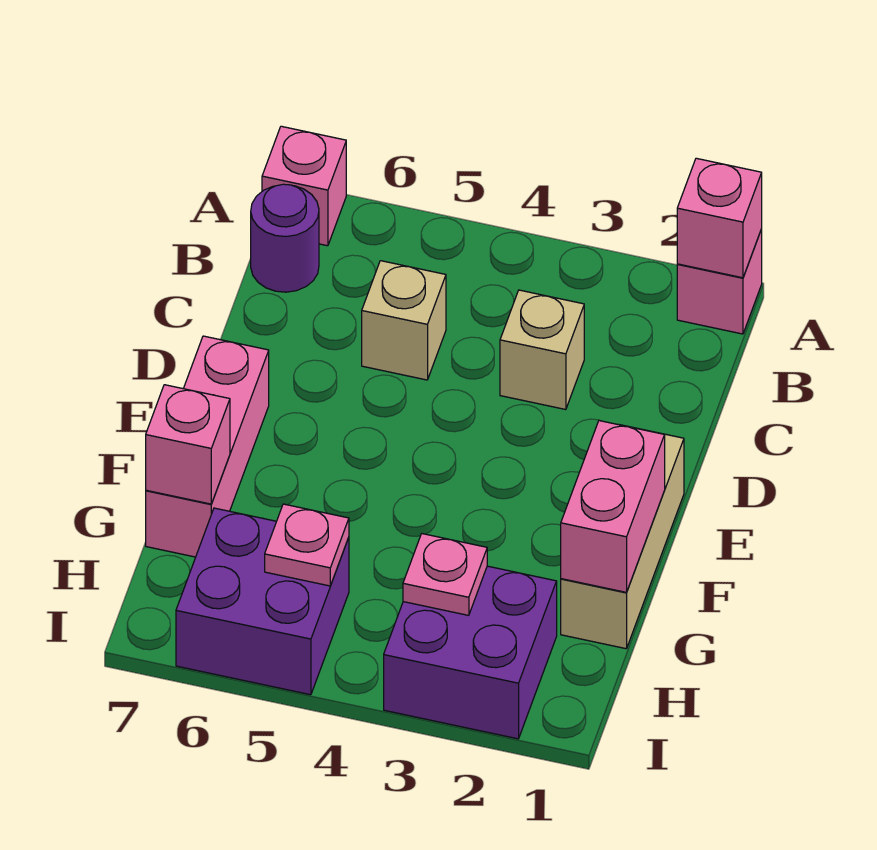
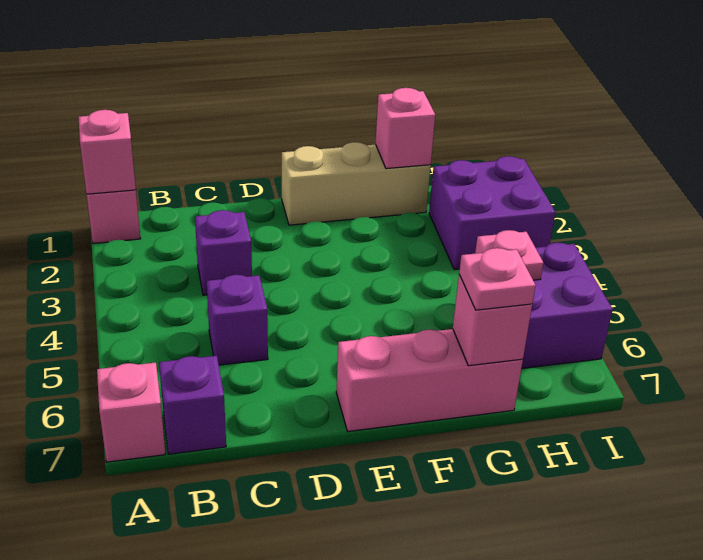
purple 1x1 round brick [251,184,319,292] -> purple 1x1 brick [159,356,226,454]
tan 1x1 brick [500,290,584,410] -> purple 1x1 brick [195,210,252,295]
tan 1x1 brick [362,261,446,380] -> purple 1x1 brick [207,275,268,365]
pink 1x2 brick [561,421,665,592] -> pink 1x1 brick [376,88,435,169]
pink 1x1 plate [403,534,487,615] -> pink 1x1 plate moved to [459,248,536,310]

